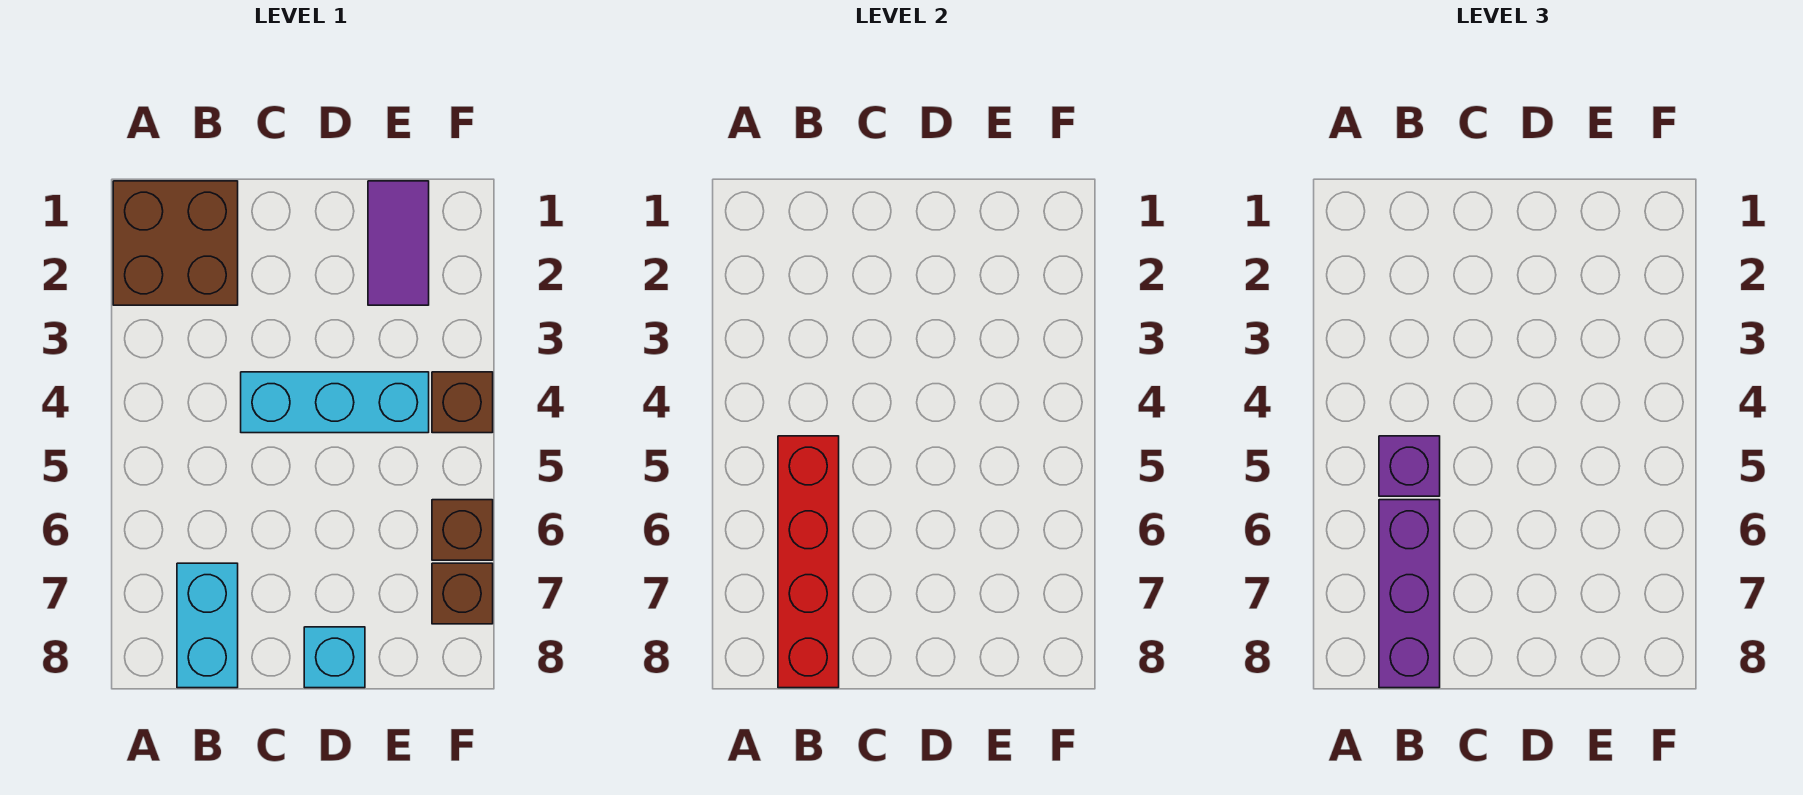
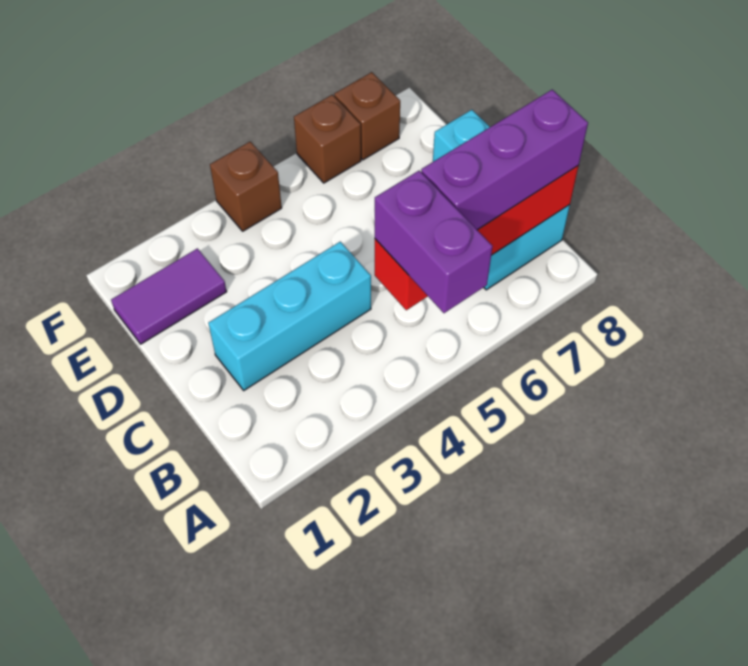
brown 2x2 brick [113,181,238,305] -> none
purple 1x1 brick [1379,436,1440,496] -> purple 1x2 brick [375,171,493,313]
cyan 1x3 brick [241,372,429,433] -> cyan 1x3 brick turned to [208,242,371,390]

